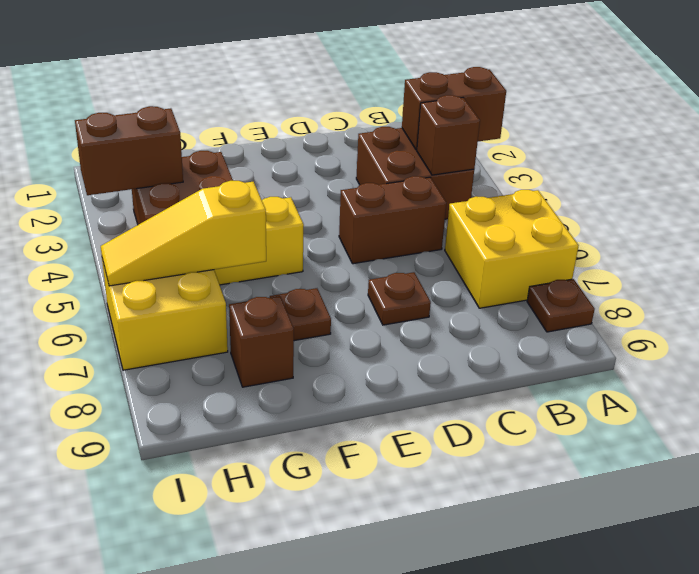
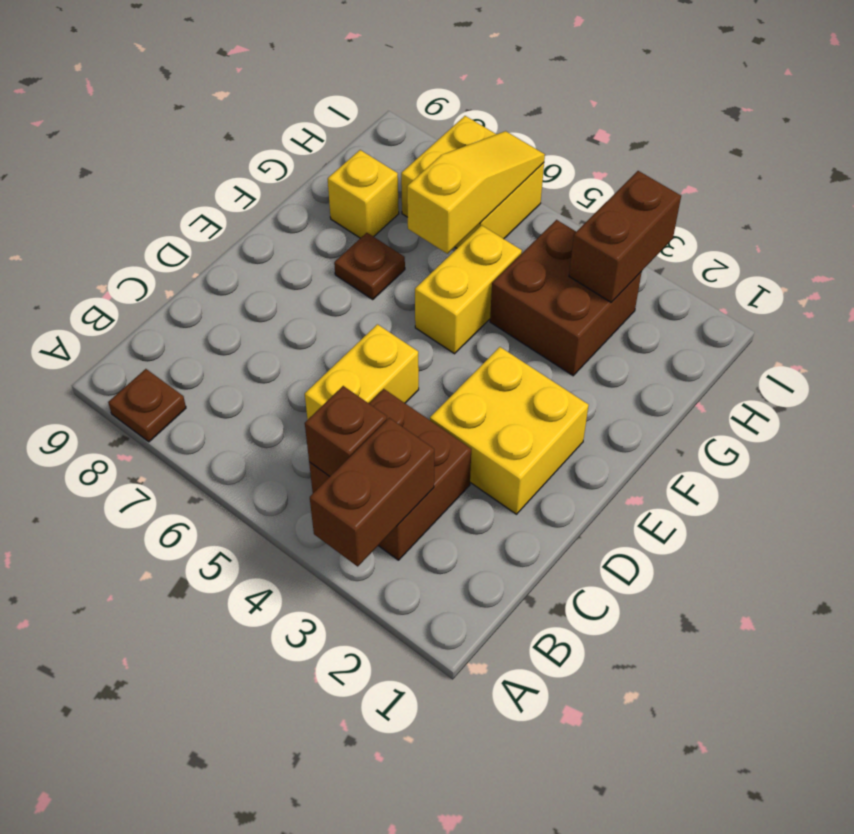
yellow 2x2 brick [445,190,579,308] -> yellow 2x2 brick moved to [430,347,589,514]
brown 1x2 brick [339,176,446,264] -> yellow 1x2 brick [305,324,419,420]
brown 1x1 plate [368,272,431,325] -> none
brown 1x1 brick [229,296,294,387] -> yellow 1x1 brick [328,150,399,238]

